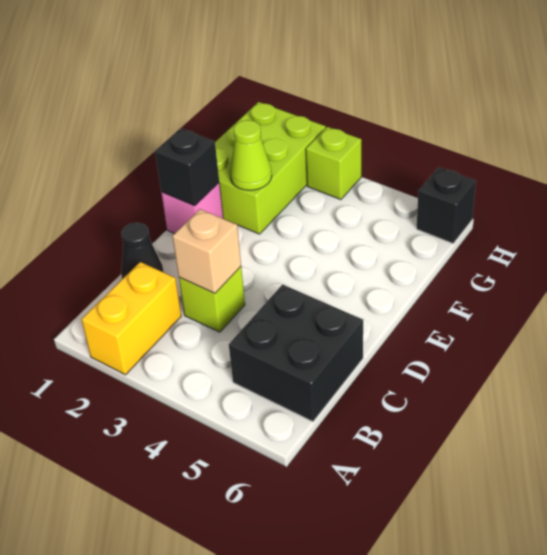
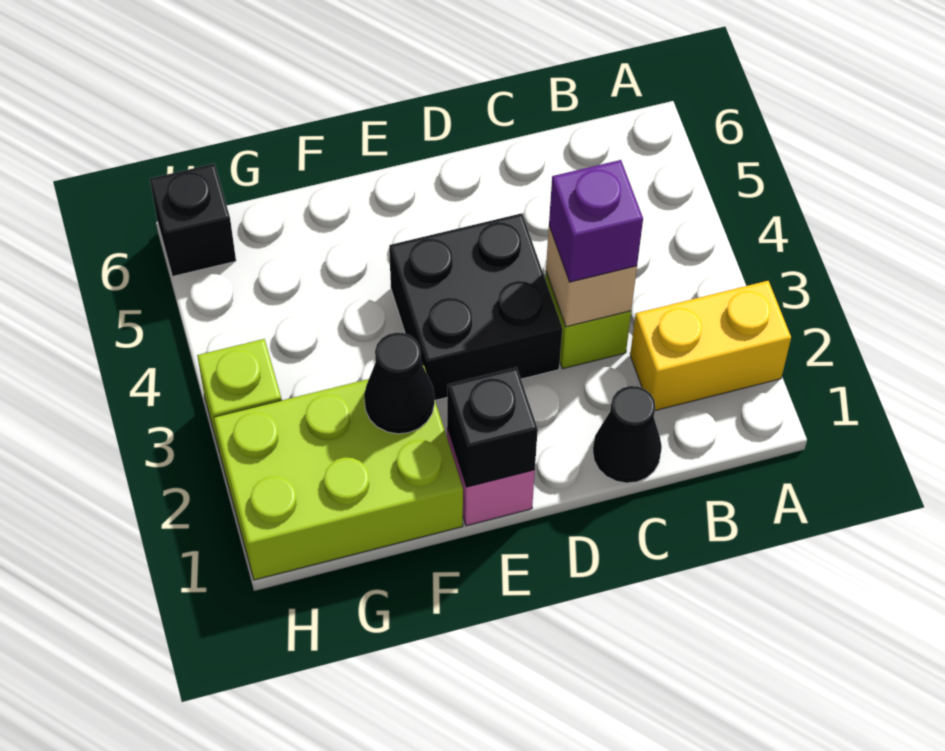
black 2x2 brick [229,284,363,421] -> black 2x2 brick moved to [389,213,562,400]
none -> purple 1x1 brick [549,160,643,282]
lime 1x1 cone [230,120,272,190] -> black 1x1 cone [364,333,435,434]

